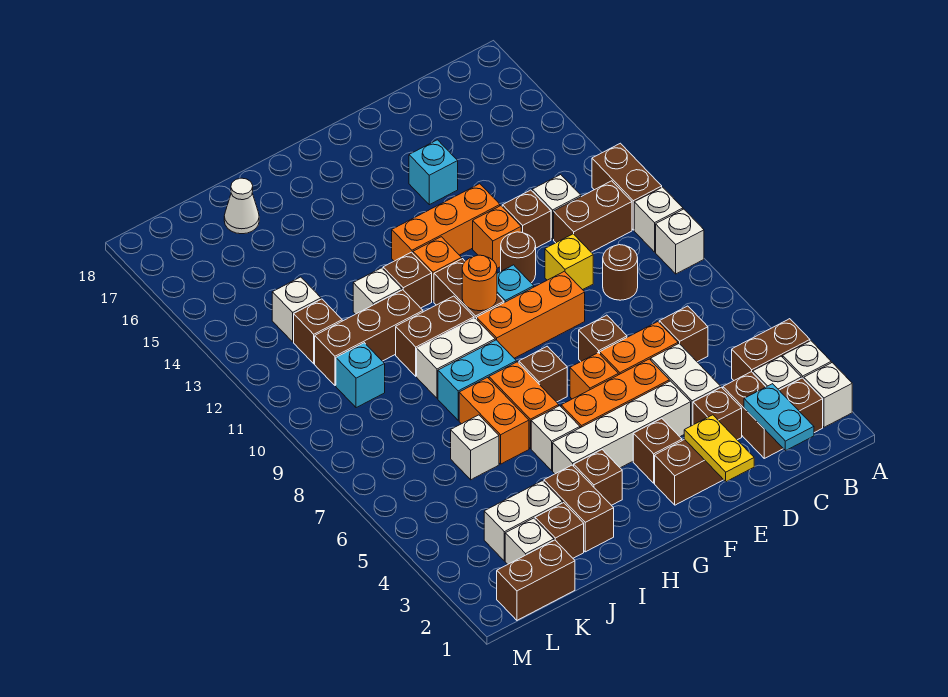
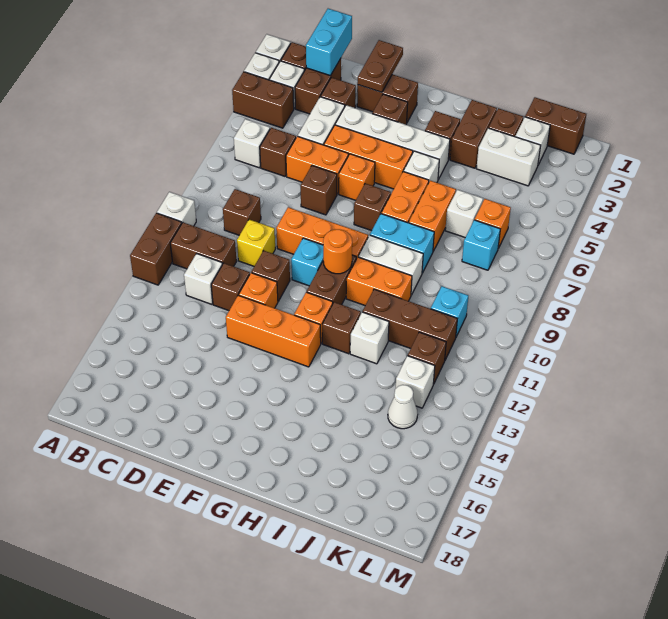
white 1x1 brick [656,209,704,274] -> white 1x1 brick moved to [234,119,270,168]
cyan 1x2 plate [744,384,814,451] -> cyan 1x2 brick [306,9,352,76]
brown 1x1 round brick [603,245,638,300] -> brown 1x1 brick [223,189,261,235]
yellow 1x2 plate [684,415,754,482] -> brown 1x2 plate [357,40,403,92]
brown 1x1 round brick [501,232,536,283] -> brown 1x1 brick [252,251,290,301]
cyan 1x1 brick [409,140,458,205] -> cyan 1x1 brick moved to [462,220,500,270]
brown 1x2 brick [396,296,474,376] -> orange 1x2 brick [346,257,412,305]
white 1x1 cone [224,178,259,234] -> white 1x1 cone moved to [388,385,418,429]
none -> orange 1x1 brick [475,199,511,248]

